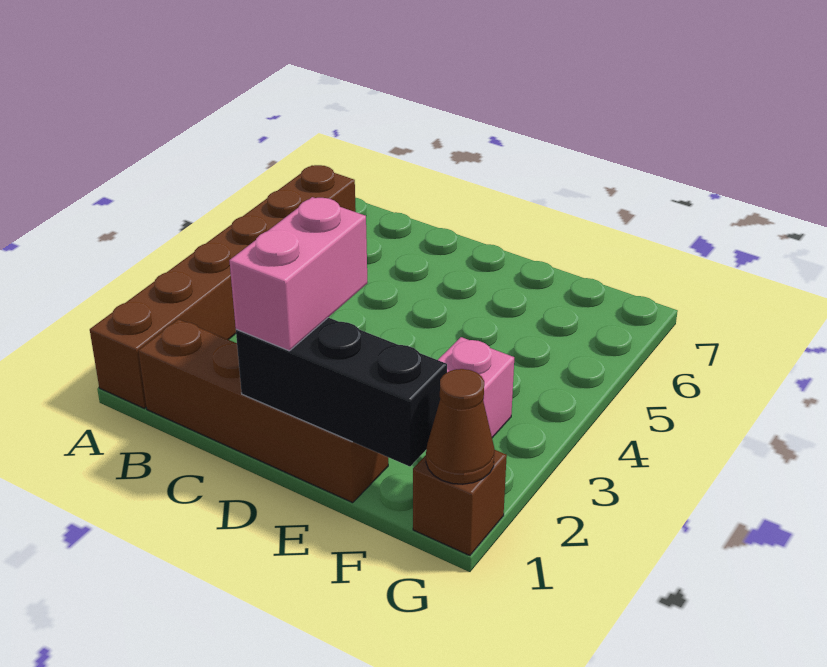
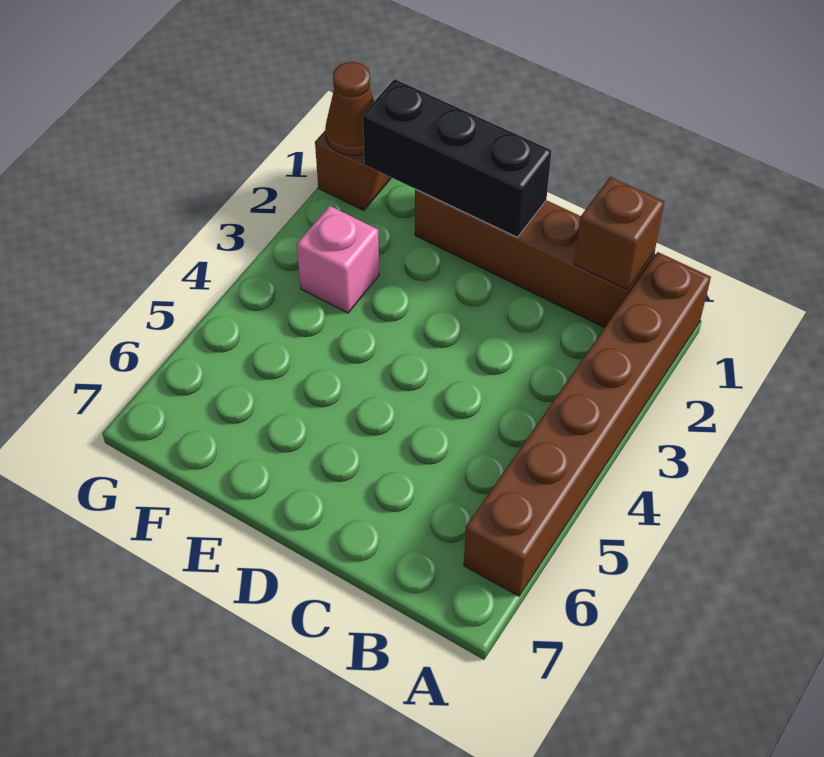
none -> brown 1x1 brick [574,177,665,289]
pink 1x2 brick [229,197,368,351] -> none

